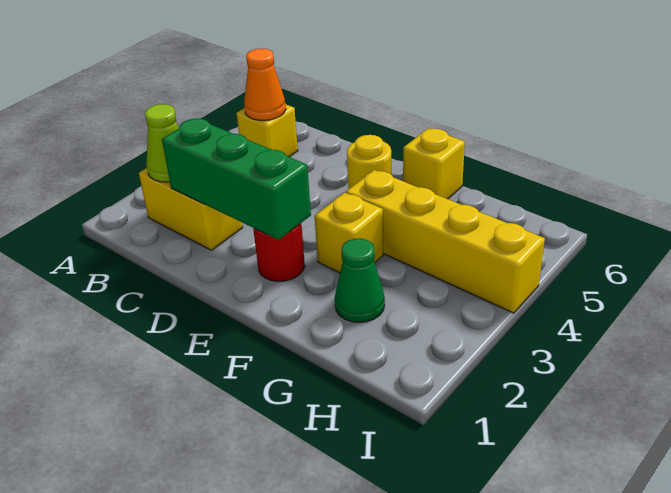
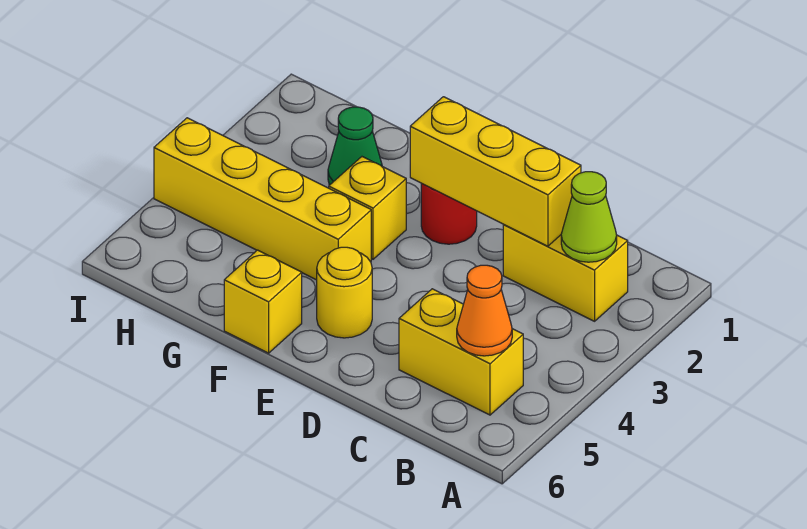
yellow 1x1 brick [236,104,298,157] -> yellow 1x2 brick [399,289,523,415]
green 1x3 brick [162,119,311,240] -> yellow 1x3 brick [410,97,581,246]

